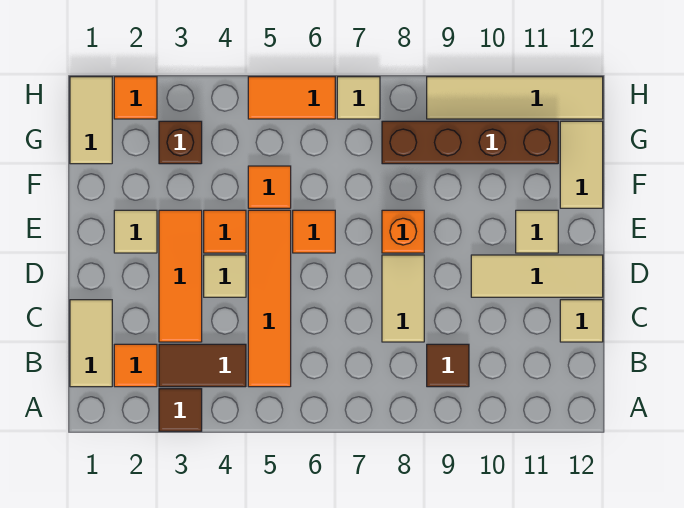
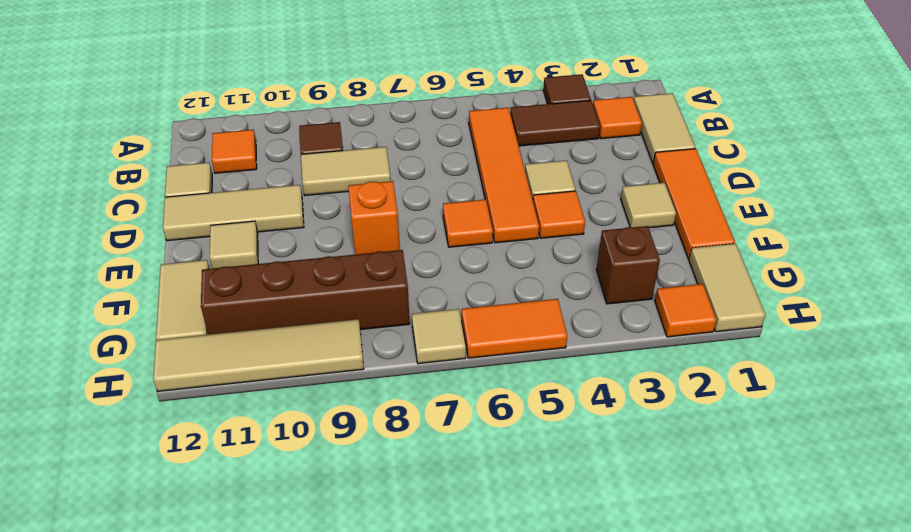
orange 1x3 tile [159,210,202,342] -> orange 1x3 tile moved to [653,149,735,259]
tan 1x2 tile [382,255,424,342] -> tan 1x2 tile turned to [301,147,391,196]
orange 1x1 tile [248,166,291,208] -> orange 1x1 tile moved to [212,130,257,173]

